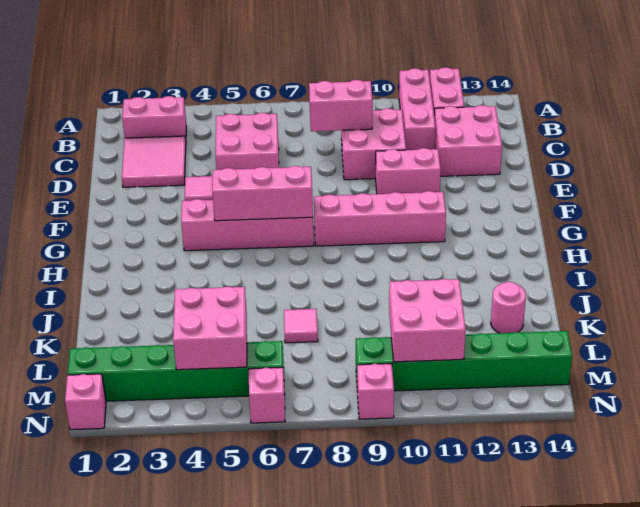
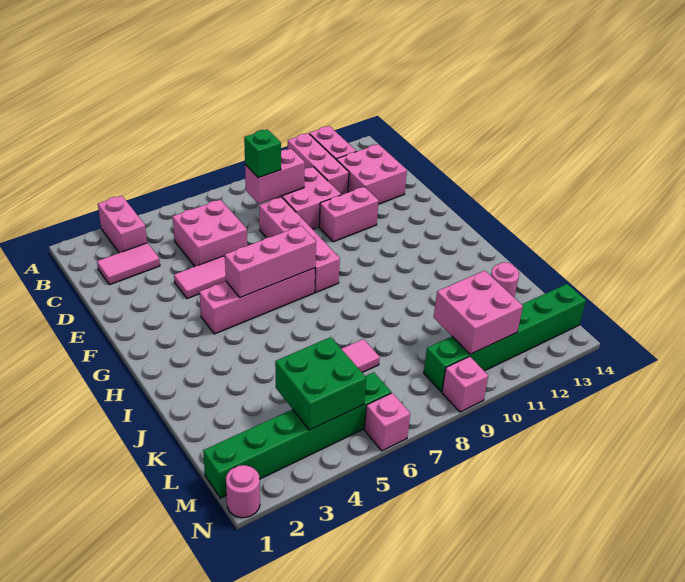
pink 1x2 brick [122,96,186,141] -> pink 1x2 brick turned to [98,196,147,253]
pink 2x2 tile [122,136,186,187] -> pink 1x2 tile [97,243,160,285]
none -> green 1x1 brick [244,129,281,178]
pink 1x4 brick [314,191,446,246] -> pink 1x4 brick turned to [259,197,340,292]
pink 2x2 brick [173,286,247,370] -> green 2x2 brick [275,337,366,430]
pink 1x1 brick [65,374,106,430] -> pink 1x1 round brick [226,465,260,518]

